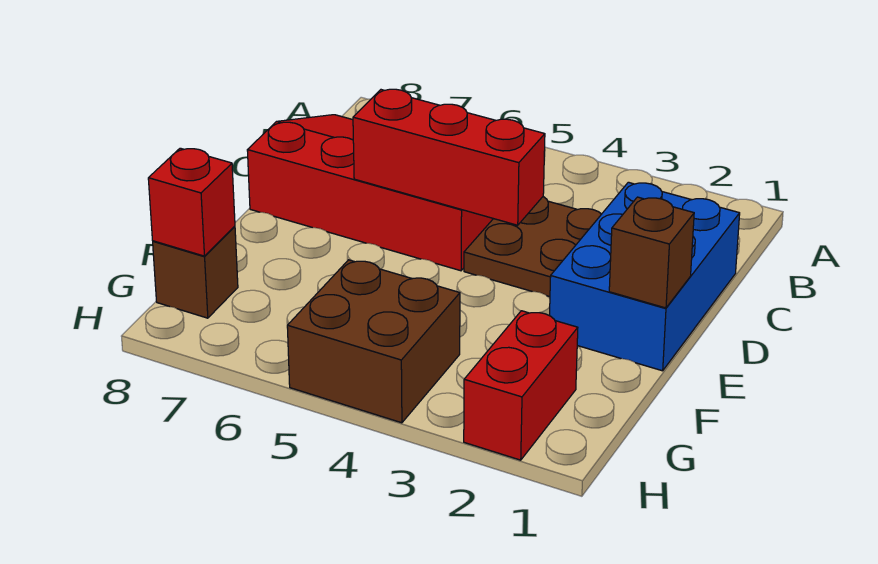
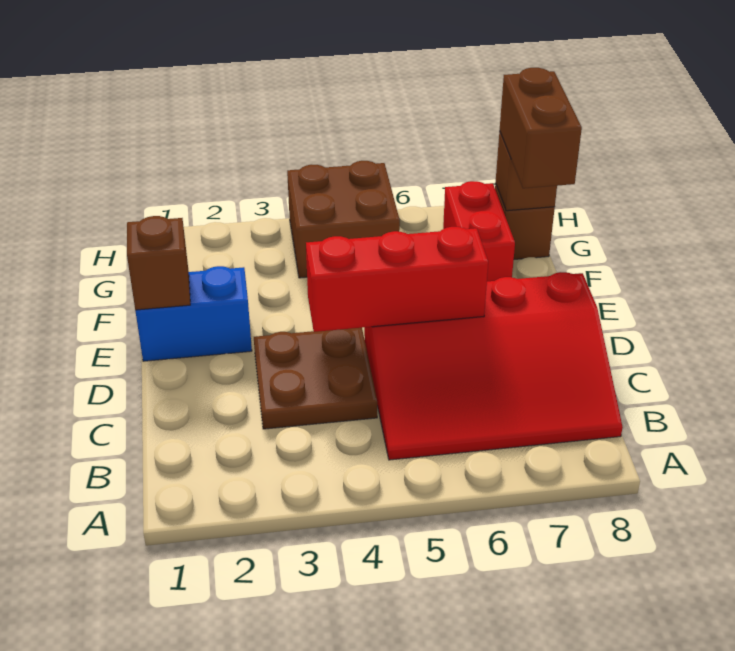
blue 2x3 brick [550,182,740,371] -> blue 1x2 brick [135,266,252,361]
none -> brown 1x2 brick [500,68,582,188]
red 1x2 brick [464,311,578,460] -> red 1x2 brick moved to [443,181,515,281]
red 1x1 brick [148,148,235,256] -> brown 1x1 brick [495,131,557,211]

